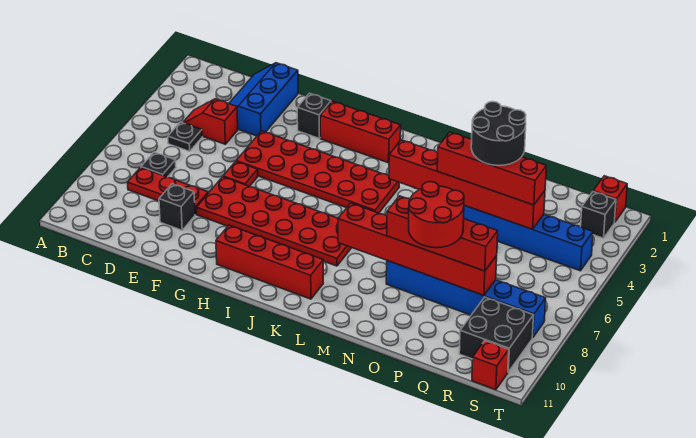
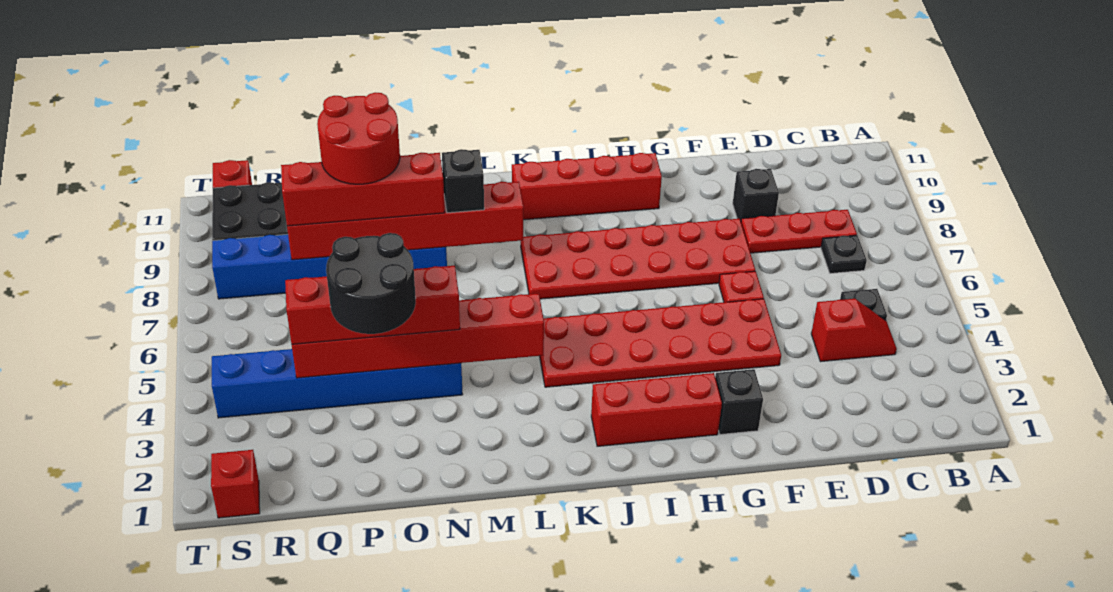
blue 2x3 slope [229,63,298,136] -> none
black 1x1 brick [581,192,616,238] -> black 1x1 brick moved to [442,149,484,213]

